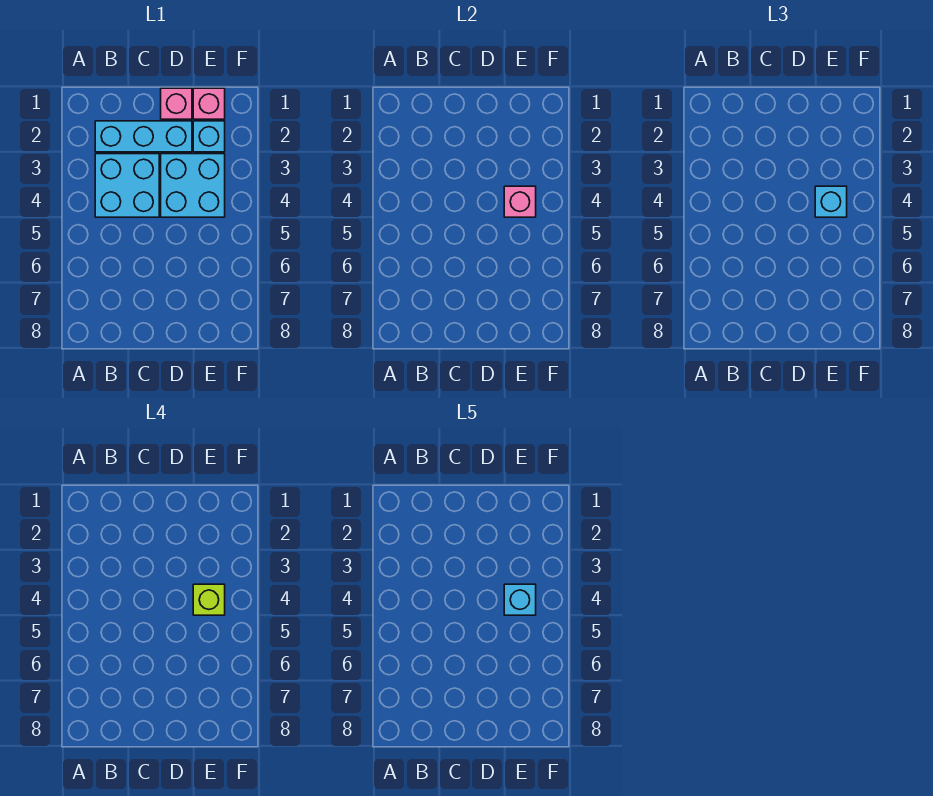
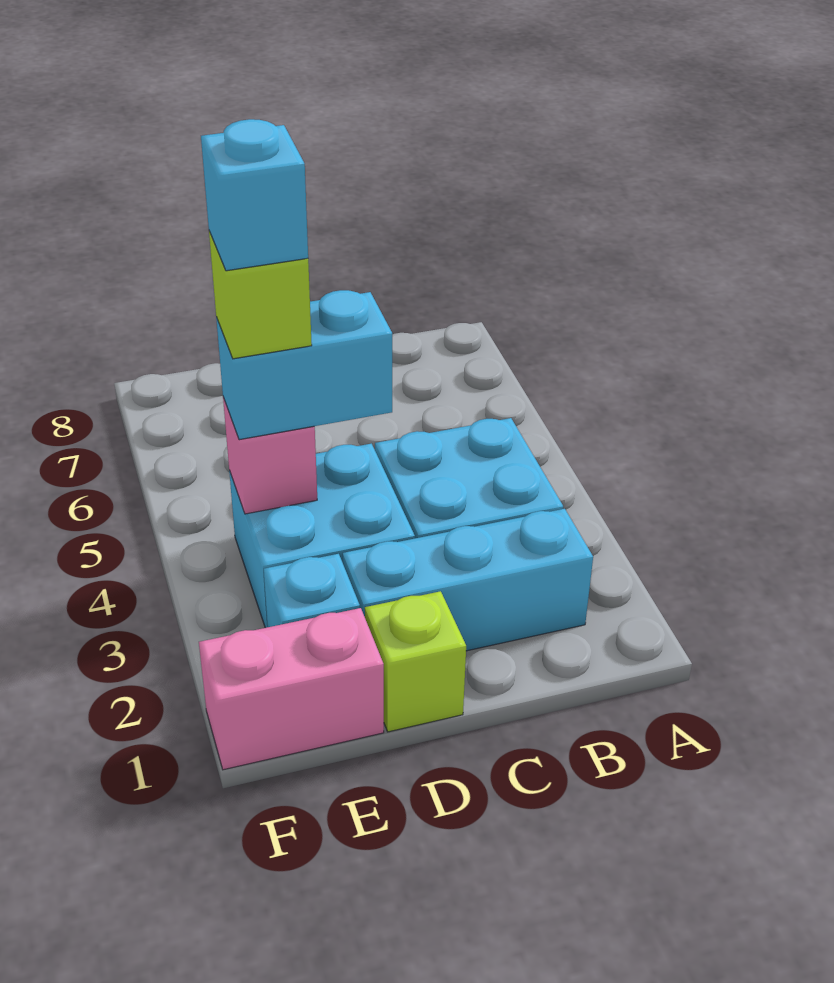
pink 1x1 brick [161,88,192,119] -> lime 1x1 brick [365,591,466,732]
pink 1x1 brick [193,88,225,119] -> pink 1x2 brick [199,608,384,770]
cyan 1x1 brick [815,186,847,217] -> cyan 1x2 brick [216,290,392,440]

